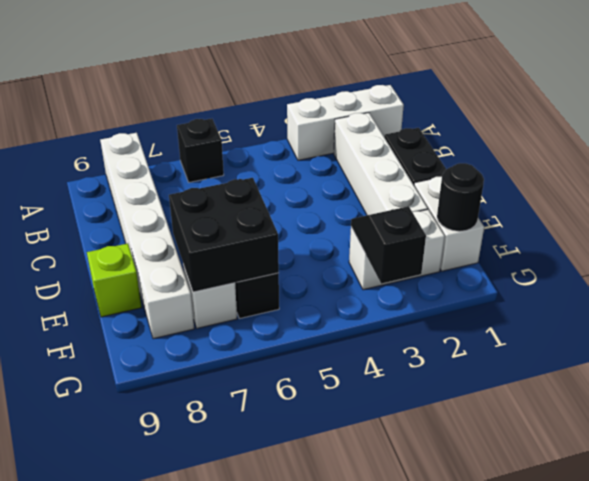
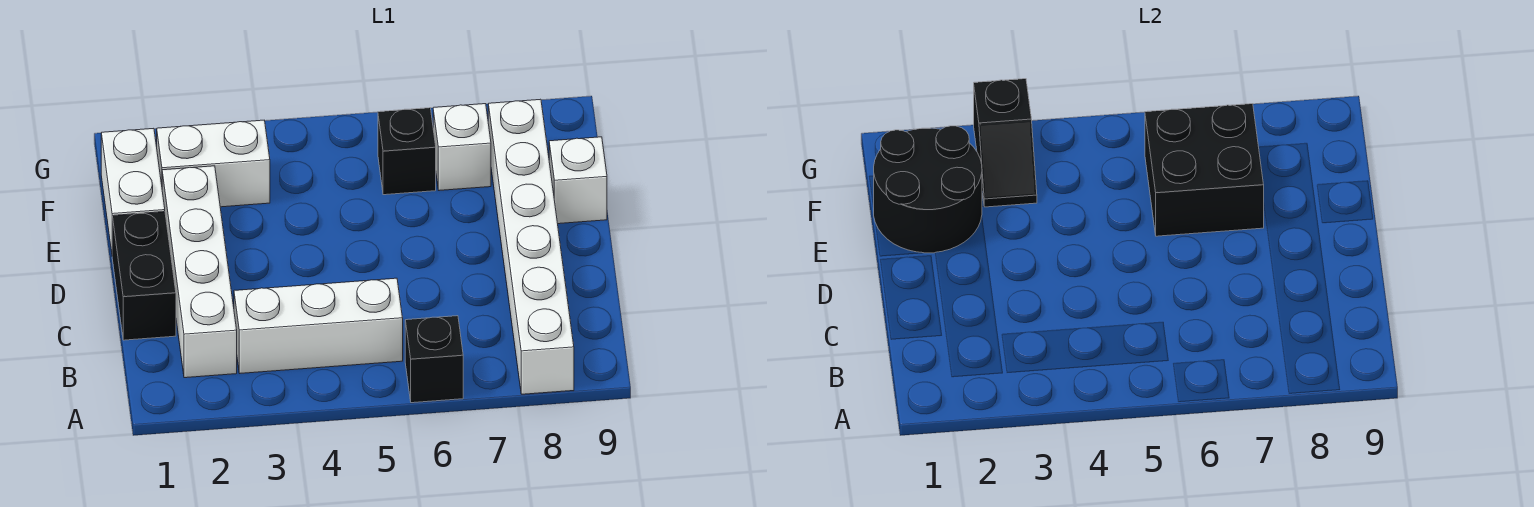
white 1x3 brick [287,85,404,160] -> white 1x3 brick moved to [234,278,403,373]
lime 1x1 brick [87,243,142,317] -> white 1x1 brick [549,137,607,224]
black 1x1 round brick [437,163,484,231] -> black 2x2 round brick [874,126,982,253]

